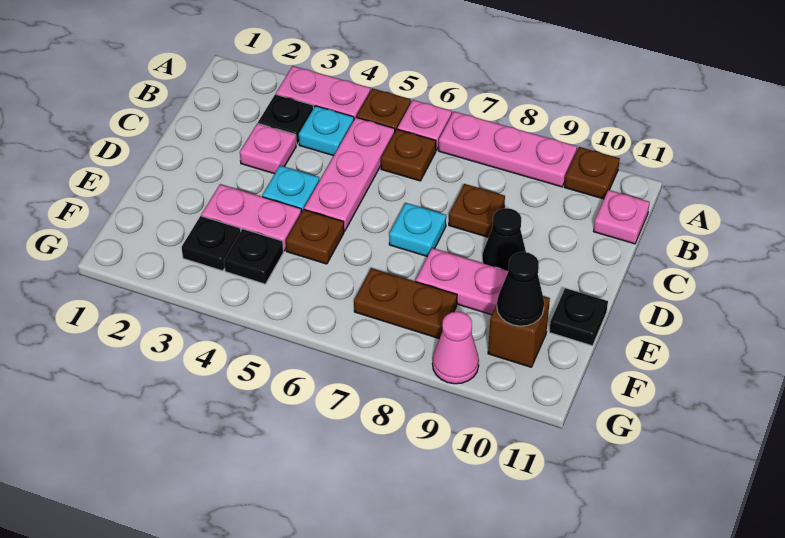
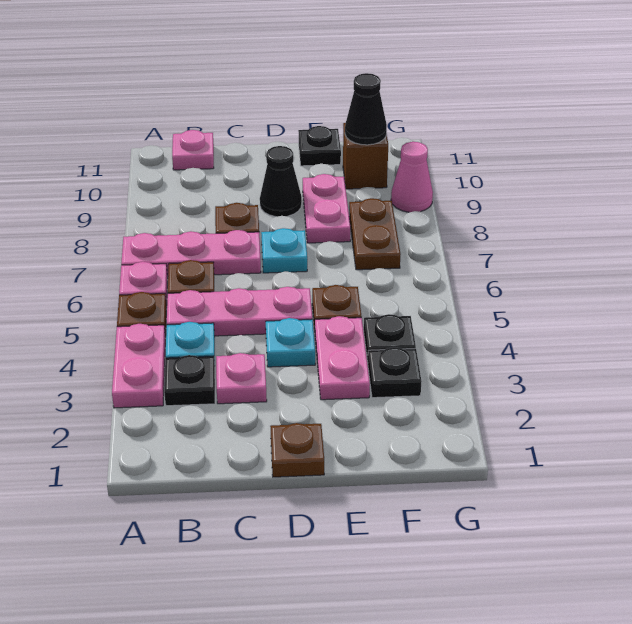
pink 1x3 plate [439,112,577,187] -> pink 1x3 plate turned to [121,230,261,276]
brown 1x1 plate [565,147,620,199] -> brown 1x1 plate moved to [270,423,324,477]

